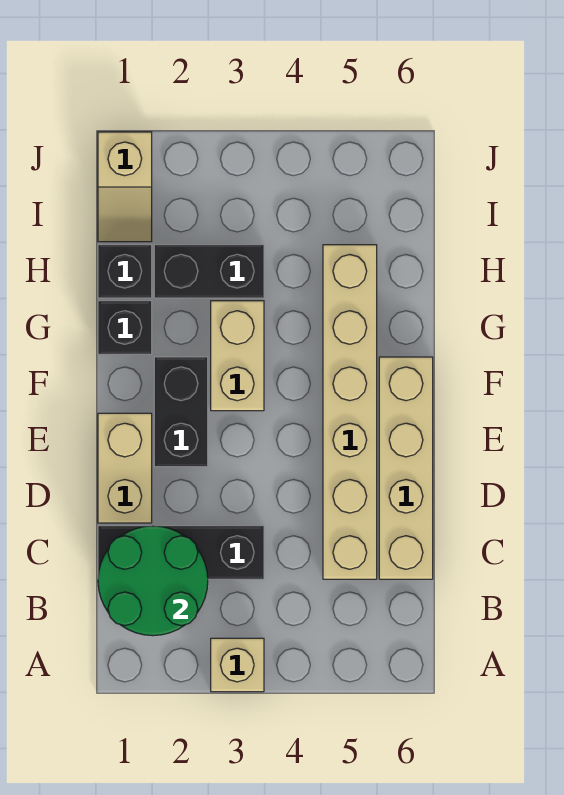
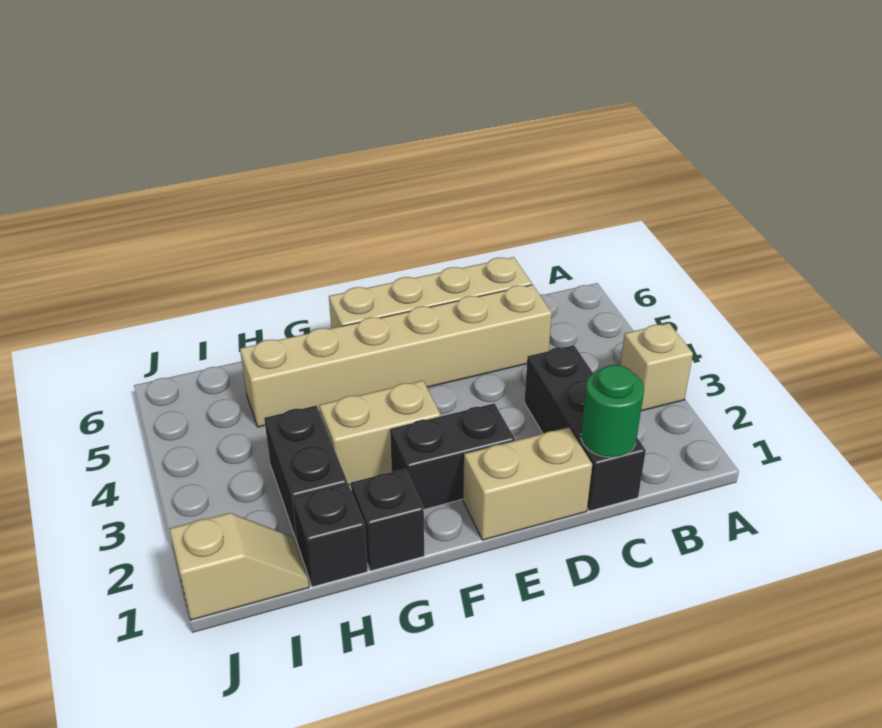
green 2x2 round brick [98,526,208,636] -> green 1x1 round brick [581,365,644,457]

